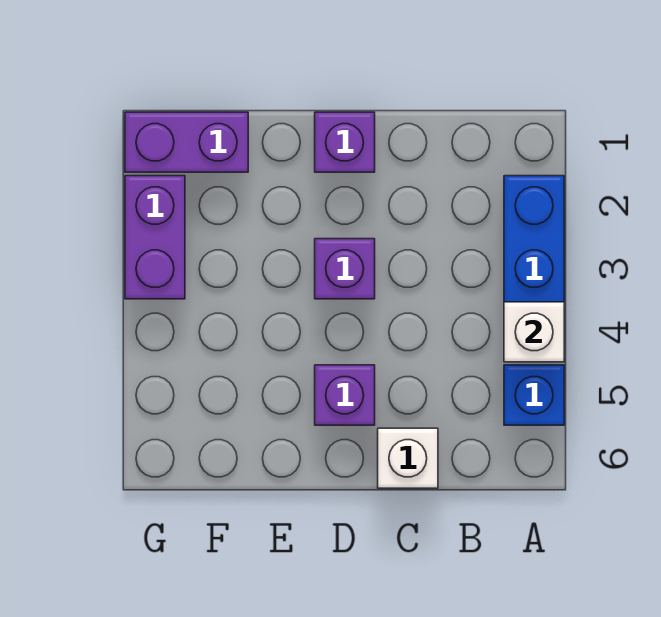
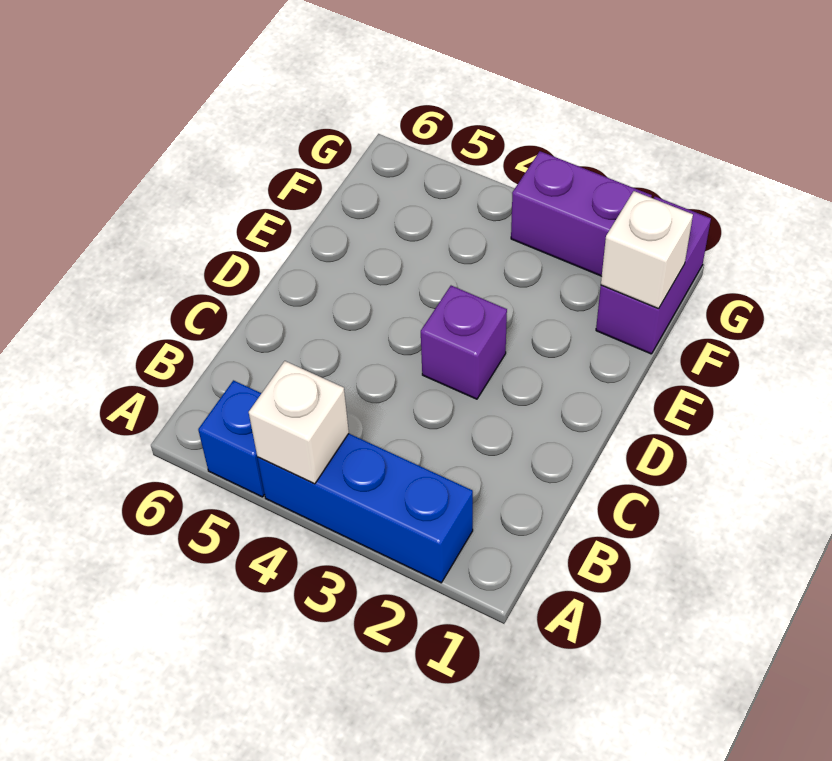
white 1x1 brick [378,428,438,488] -> white 1x1 brick moved to [601,191,693,309]
purple 1x1 brick [315,112,375,172] -> none
purple 1x1 brick [315,365,375,425] -> none

